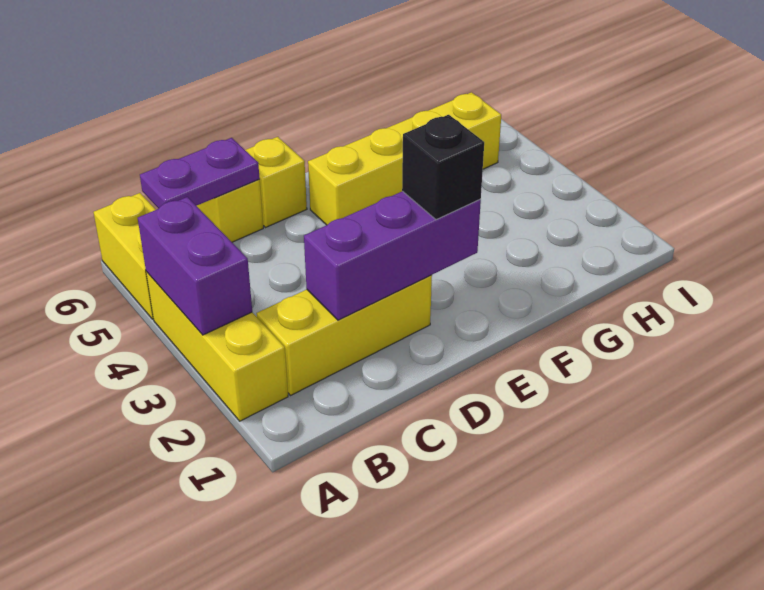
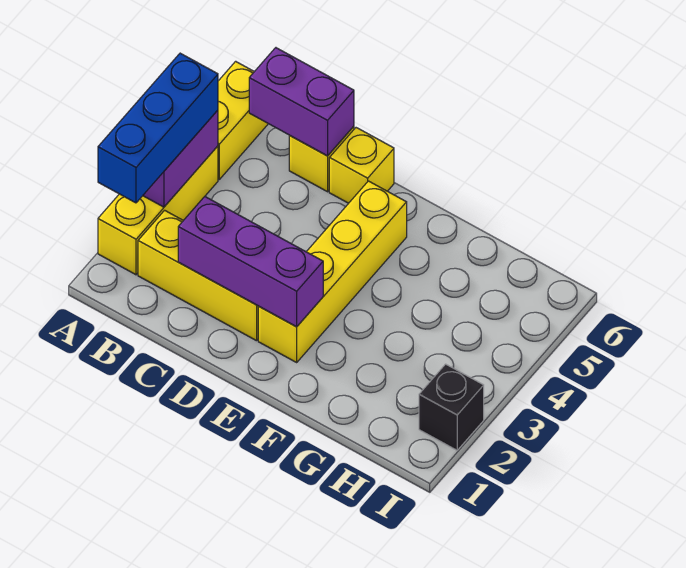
none -> blue 1x3 brick [98,53,218,203]
purple 1x2 plate [140,138,260,209] -> purple 1x2 brick [249,48,354,156]
black 1x1 brick [402,115,484,220] -> black 1x1 brick moved to [419,364,484,450]
yellow 1x4 brick [308,92,501,225] -> yellow 1x4 brick turned to [258,181,407,362]

